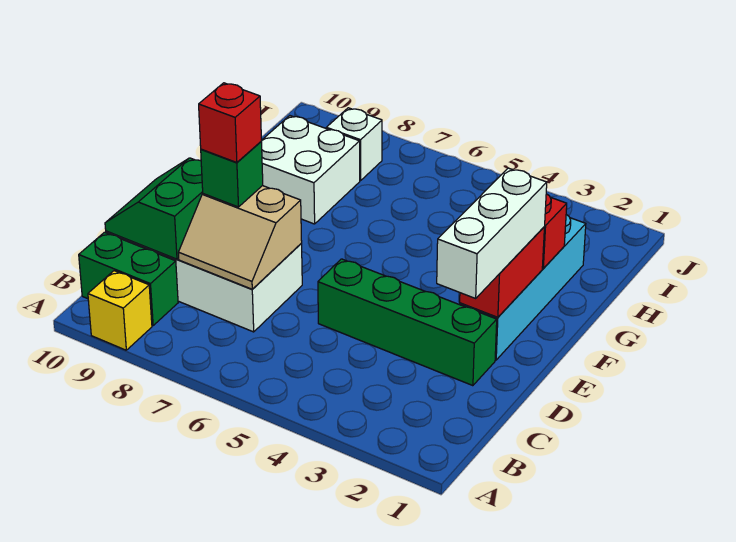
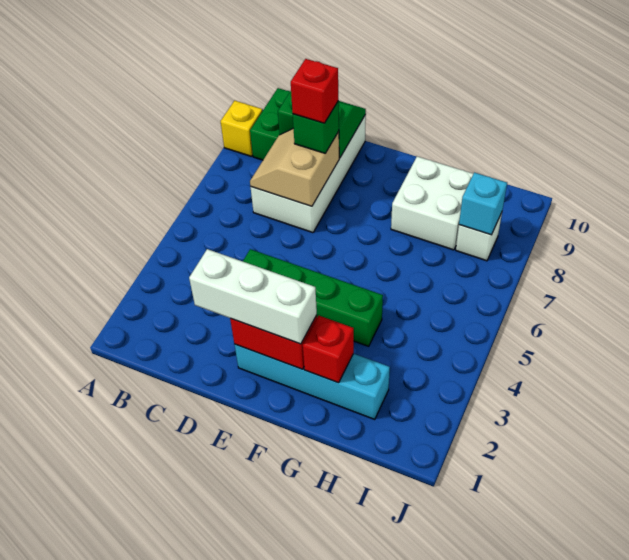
green 1x4 brick [318,259,497,386] -> green 1x4 brick turned to [243,249,383,346]
none -> cyan 1x1 brick [459,172,507,235]

